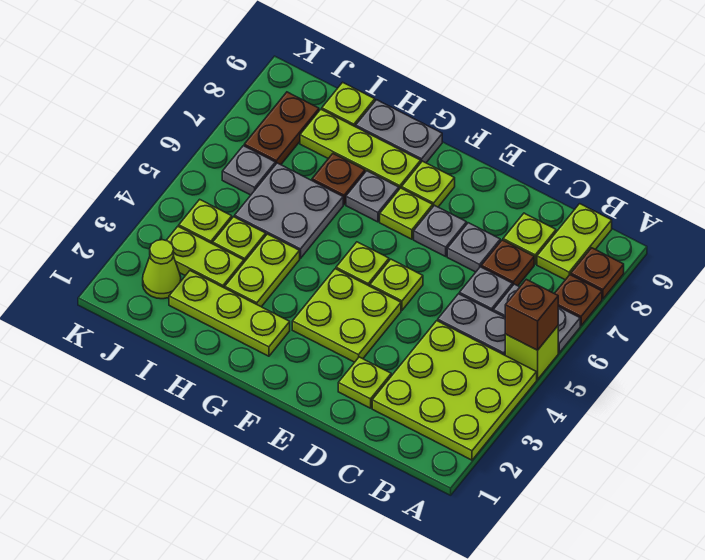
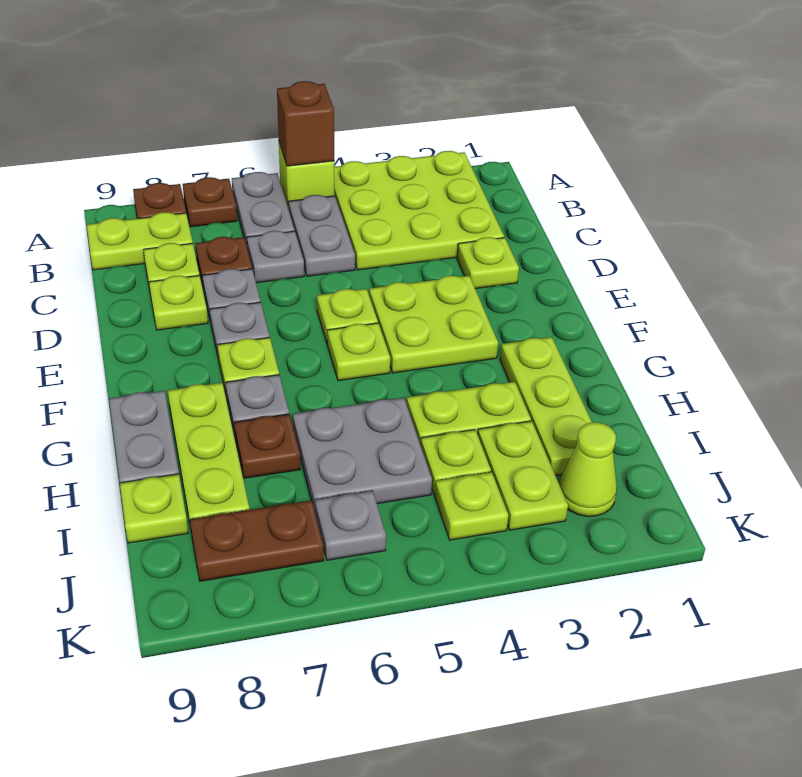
lime 1x1 plate [402,161,455,207] -> lime 1x1 plate moved to [149,275,208,330]

